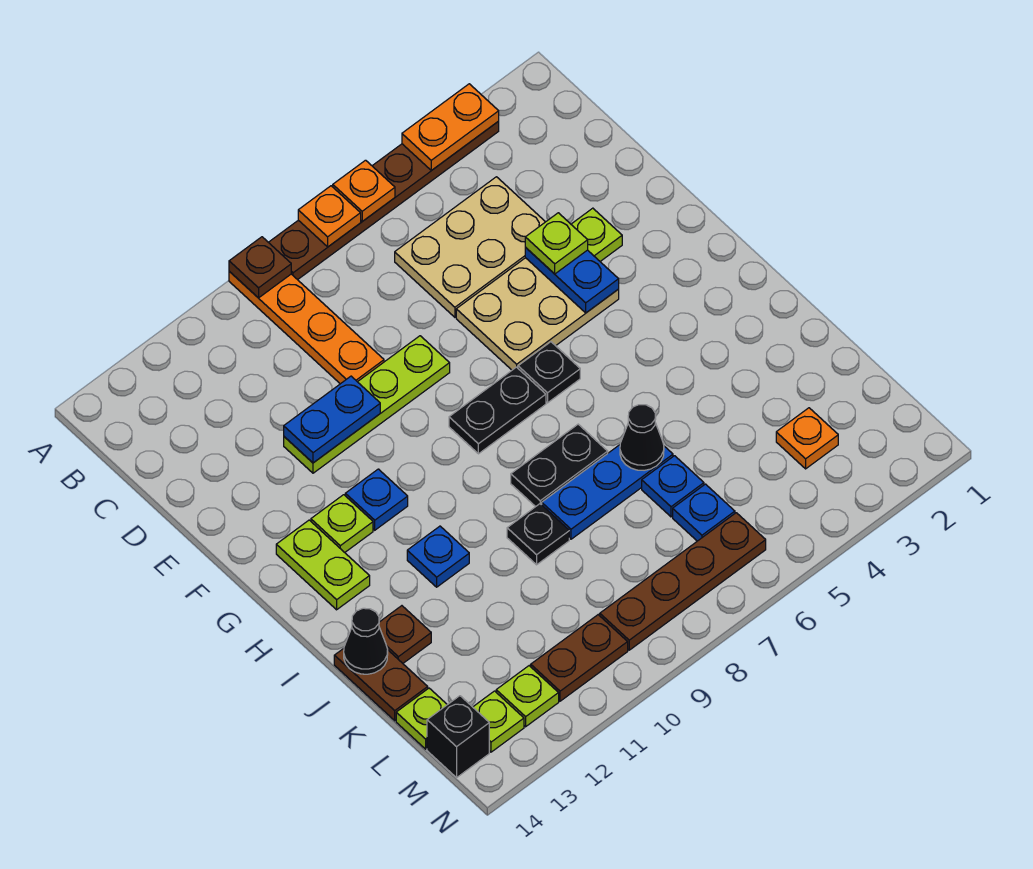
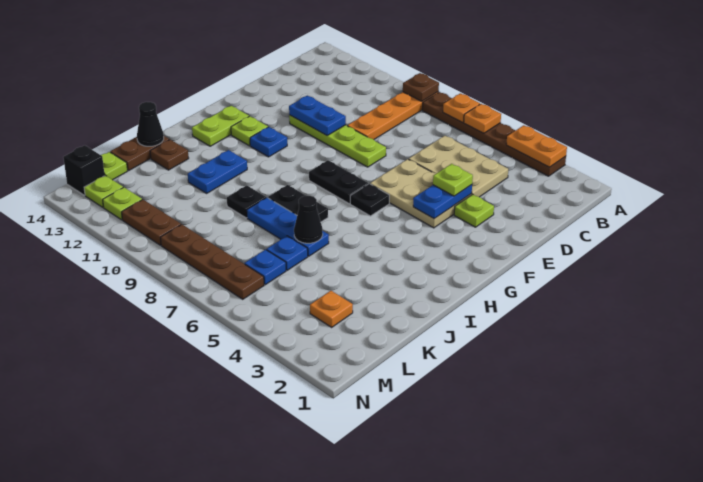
blue 1x1 plate [407,526,469,587] -> blue 1x2 plate [188,150,247,193]

